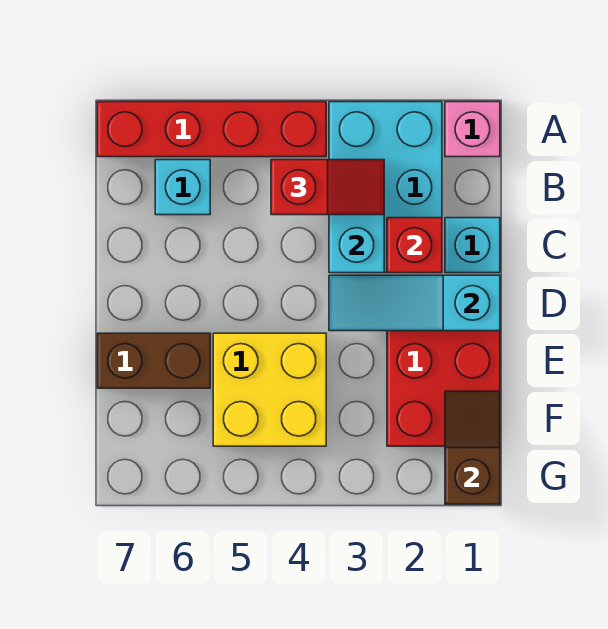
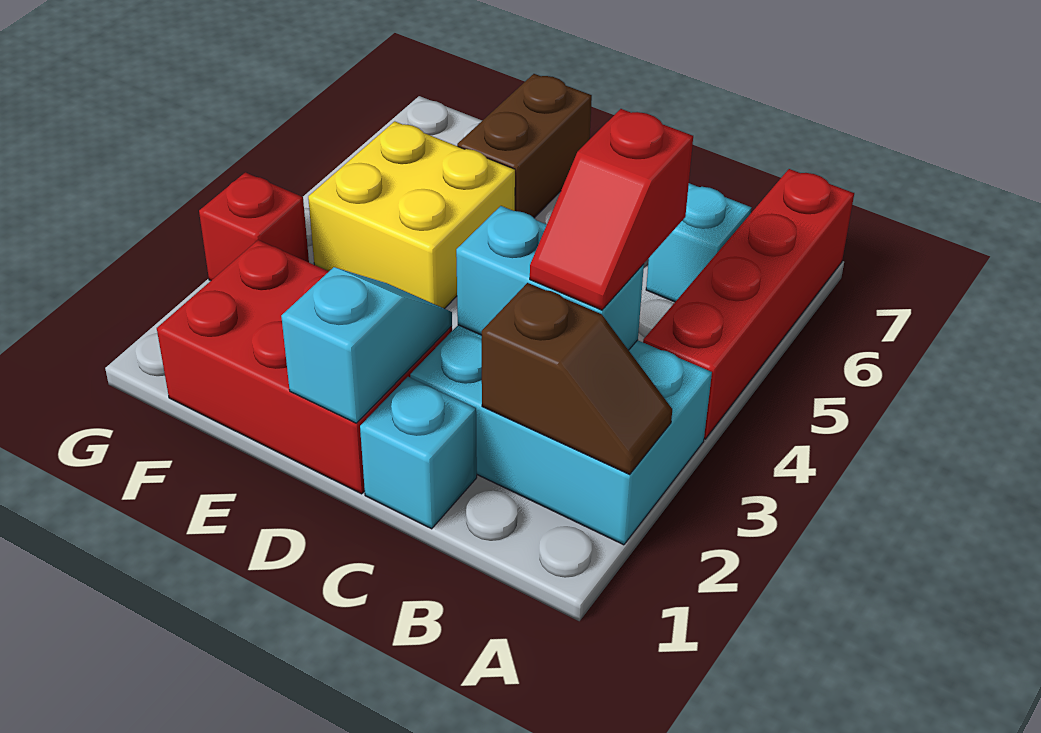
pink 1x1 brick [445,102,500,157] -> none
red 1x1 brick [387,218,442,273] -> red 1x1 brick moved to [199,172,309,281]
cyan 1x3 slope [329,275,500,331] -> cyan 1x2 slope [281,267,452,423]
brown 1x2 slope [445,391,500,504] -> brown 1x2 slope moved to [482,283,672,474]

